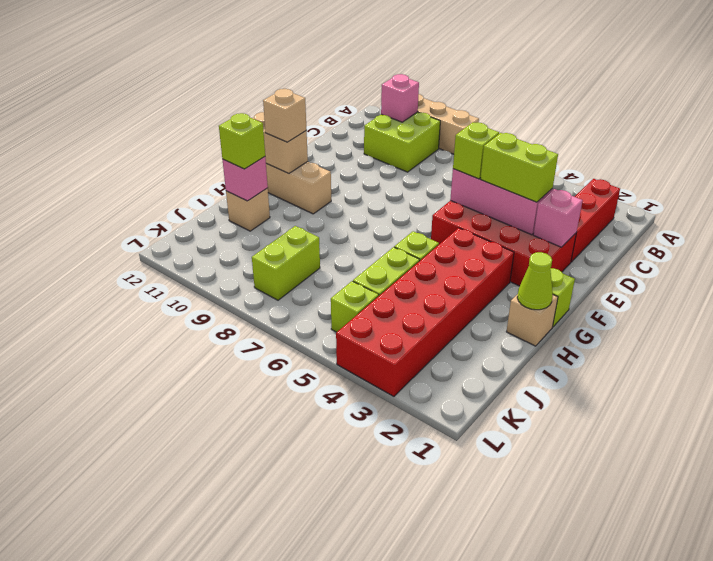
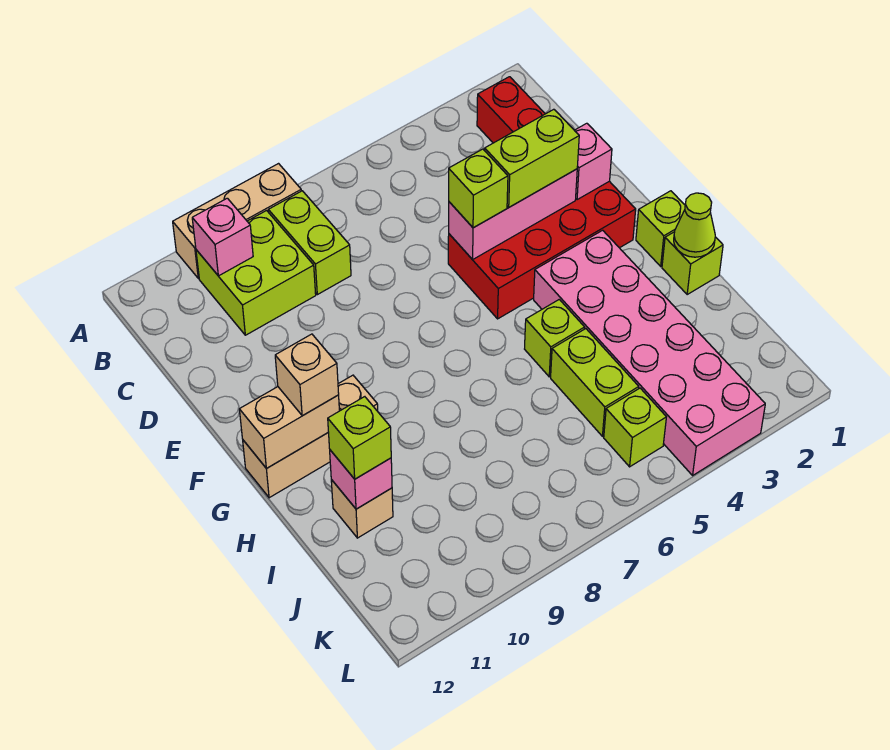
red 2x6 brick [336,228,514,396] -> pink 2x6 brick [534,230,765,475]
tan 1x1 brick [506,294,558,346] -> lime 1x1 brick [662,232,723,294]
lime 1x2 brick [252,226,320,300] -> lime 1x2 brick moved to [268,191,351,295]

